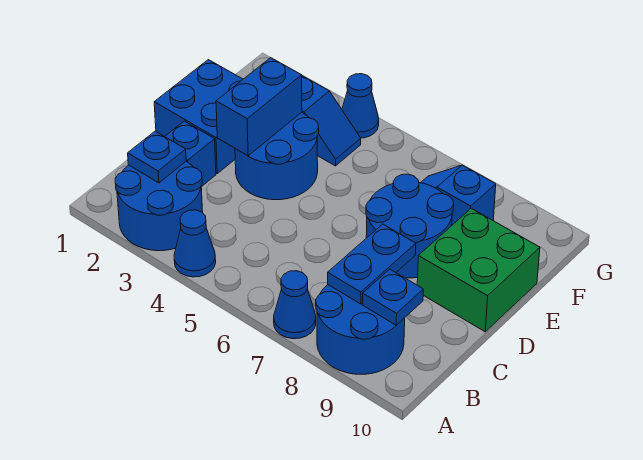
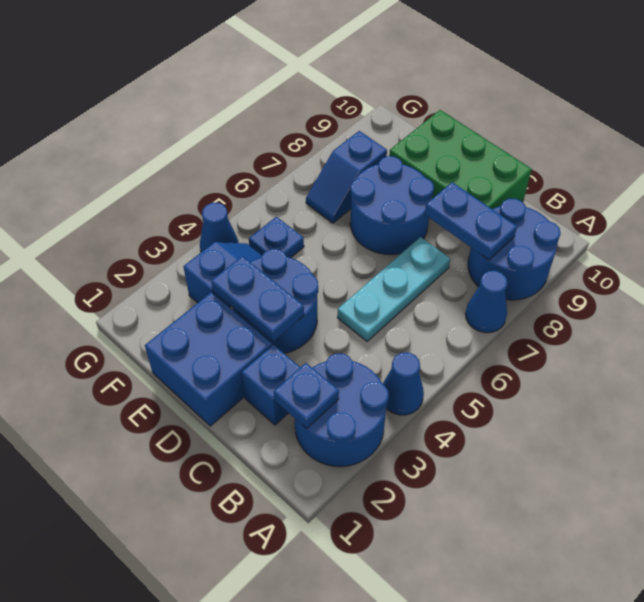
blue 1x1 plate [362,269,423,325] -> blue 1x1 plate moved to [249,217,304,258]
none -> cyan 1x3 plate [337,237,450,341]
blue 1x2 brick [216,58,302,156] -> blue 1x2 plate [211,256,304,341]
green 2x2 brick [417,208,540,332] -> green 2x3 brick [389,110,532,209]

